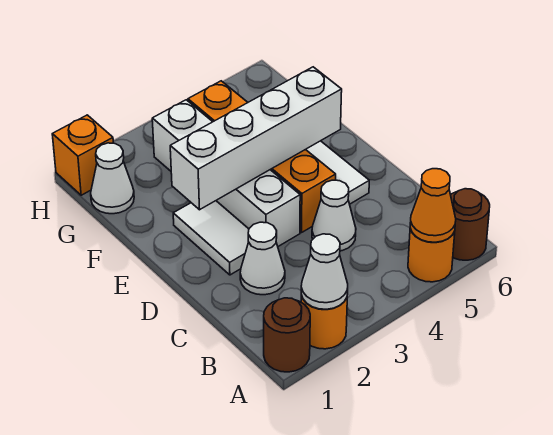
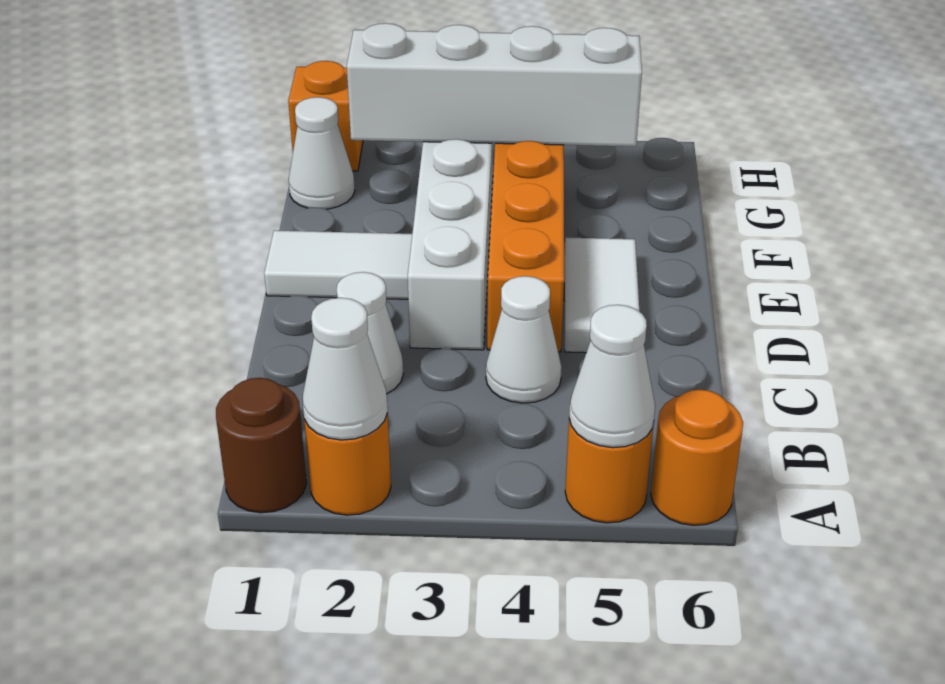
orange 1x1 cone [410,169,456,242] -> white 1x1 cone [569,305,655,448]
brown 1x1 round brick [451,189,490,260] -> orange 1x1 round brick [651,390,743,525]
white 1x2 tile [173,201,249,275] -> white 1x2 tile turned to [264,230,412,299]
white 1x4 brick [170,67,342,210] -> white 1x4 brick moved to [347,23,642,146]

